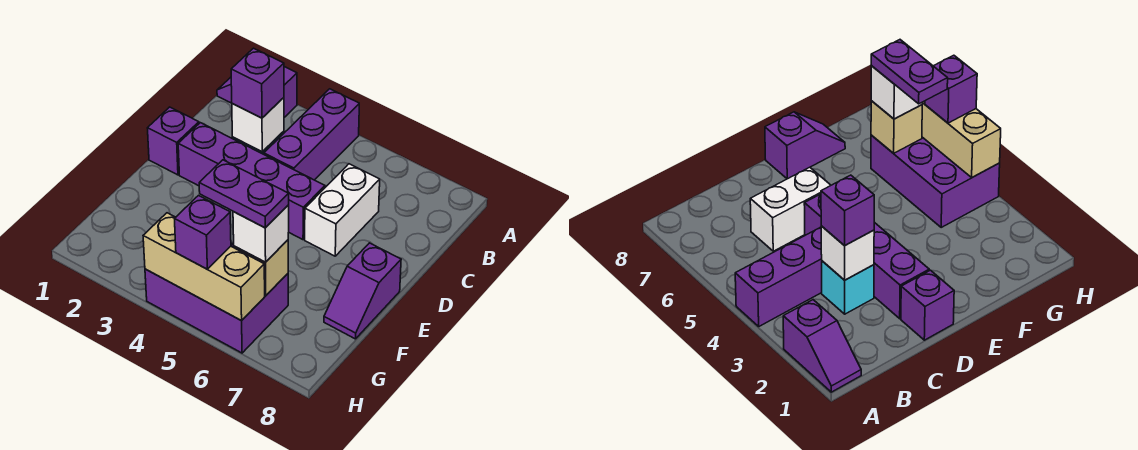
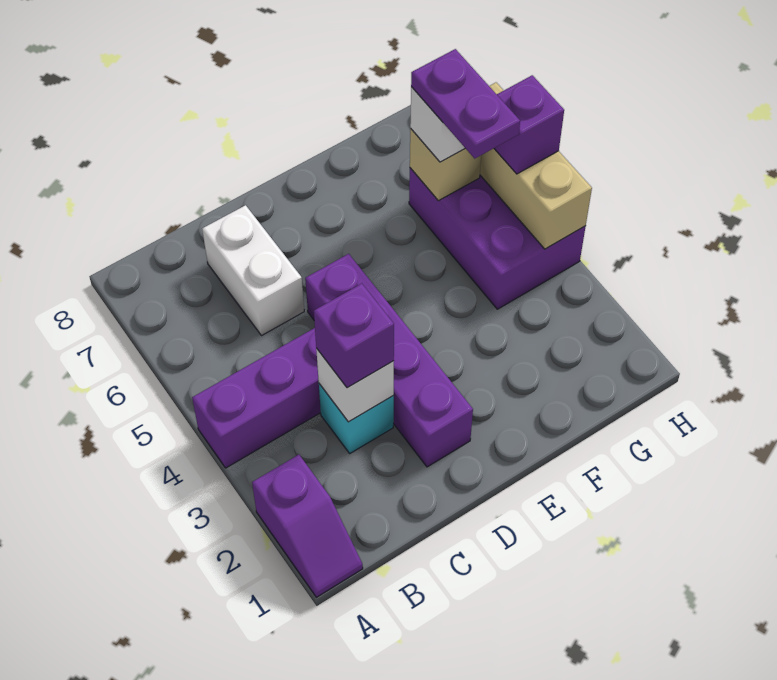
white 1x2 brick [305,164,380,256] -> white 1x2 brick turned to [202,205,304,336]
purple 1x1 brick [148,107,199,175] -> none
purple 1x2 slope [324,243,401,339] -> none

